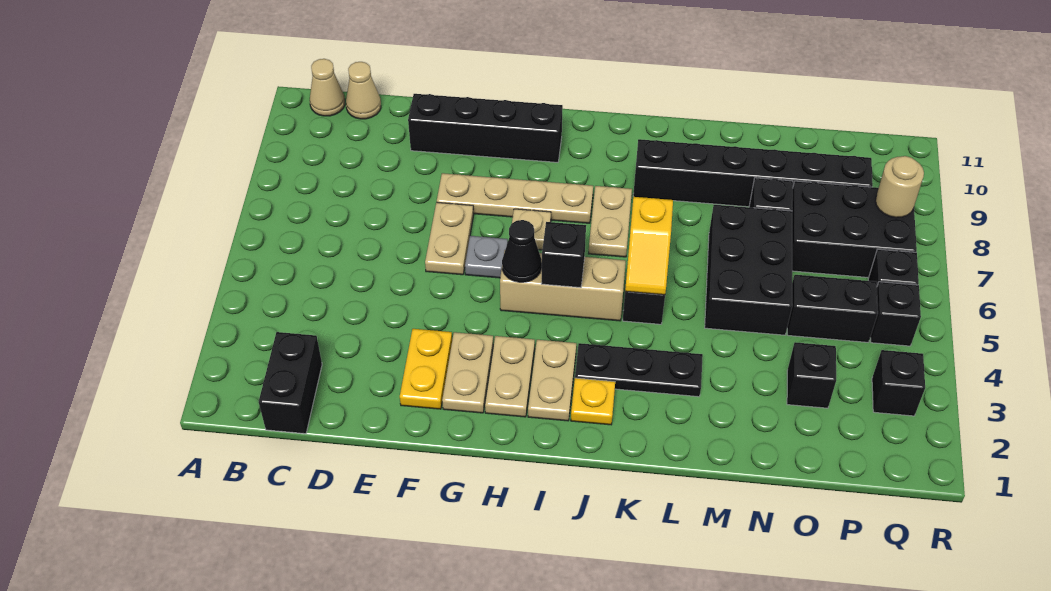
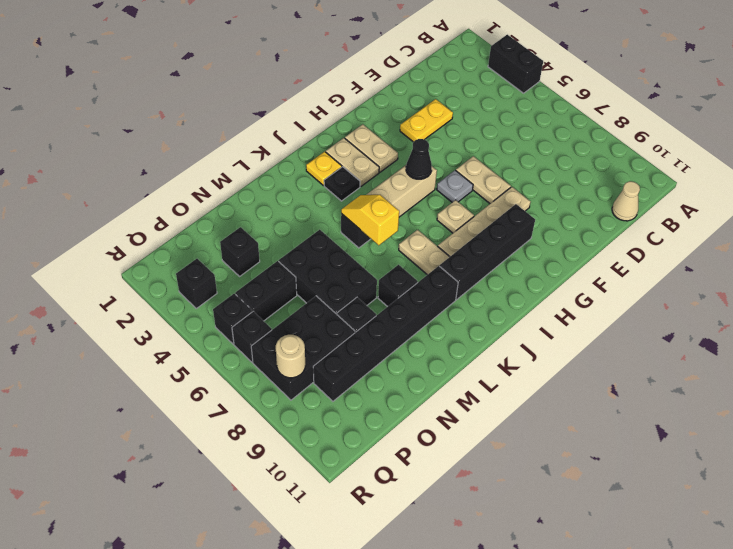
tan 1x1 cone [310,59,345,116] -> none
black 1x2 brick [259,332,322,434] -> black 1x2 brick moved to [488,35,543,93]
black 1x4 brick [408,94,563,162] -> black 1x4 brick moved to [440,204,535,300]
yellow 1x2 plate [400,329,452,409] -> yellow 1x2 plate turned to [400,99,453,142]
tan 1x2 plate [442,332,493,413] -> none
black 1x1 brick [541,222,586,288] -> black 1x1 brick moved to [378,265,418,307]
black 1x3 plate [575,343,703,397] -> black 1x1 plate [324,167,360,201]

